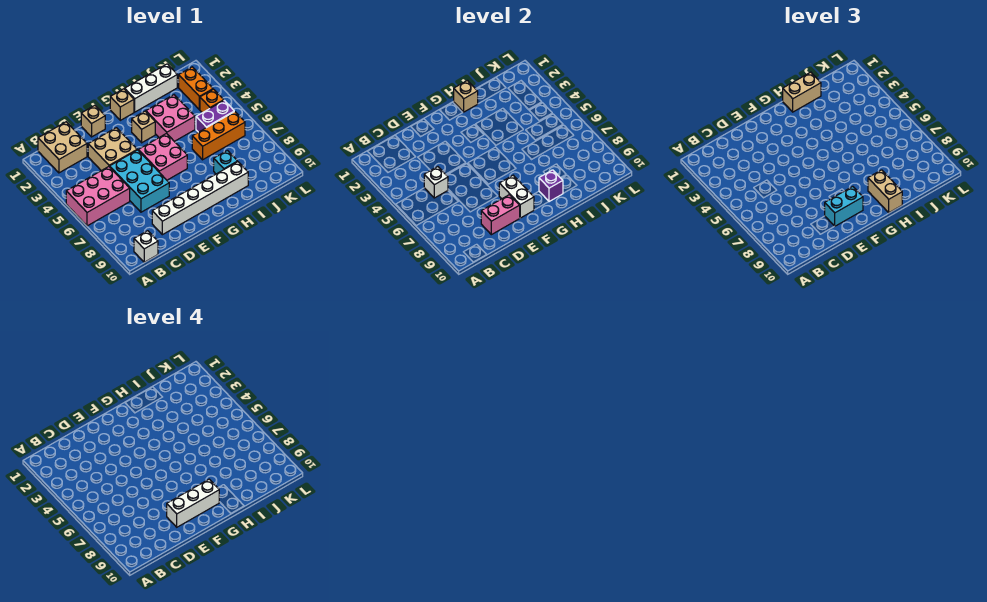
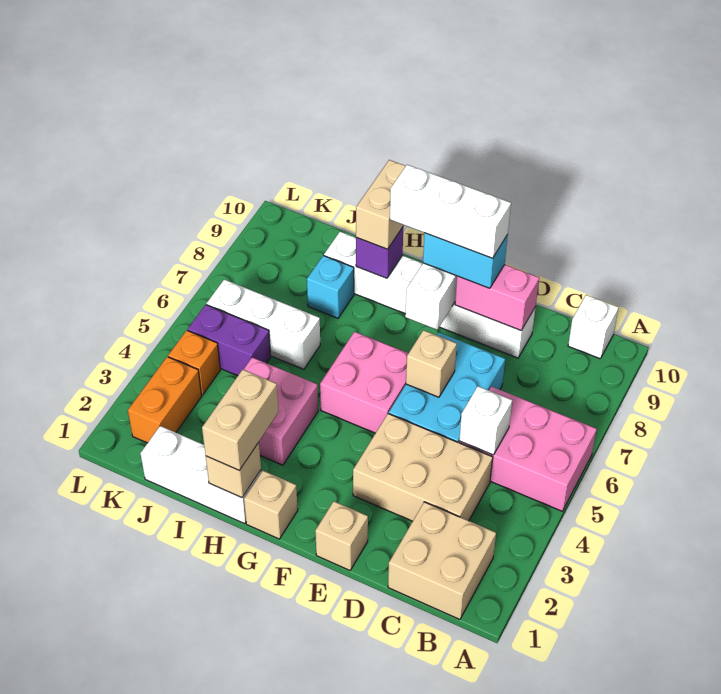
tan 2x2 brick [88,128,137,171] -> tan 2x3 brick [353,414,493,521]
tan 1x1 brick [132,111,155,143] -> tan 1x1 brick moved to [406,330,457,397]
tan 1x2 brick [783,72,821,112] -> tan 1x2 brick turned to [202,369,278,471]
orange 1x3 brick [192,112,245,160] -> white 1x3 brick [207,279,320,369]

